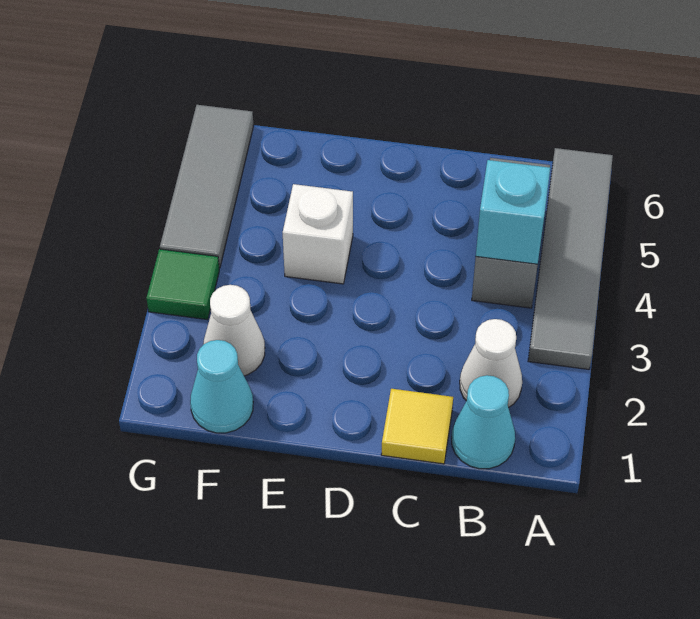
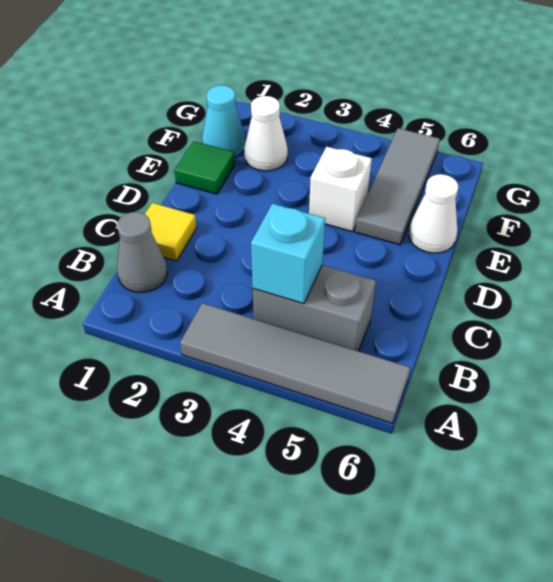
cyan 1x1 cone [452,375,515,469] -> grey 1x1 cone [117,212,167,292]
white 1x1 cone [460,319,522,408] -> white 1x1 cone moved to [409,174,458,253]
green 1x1 tile [146,249,219,320] -> green 1x1 tile moved to [175,141,235,194]
grey 1x3 tile [160,105,253,268] -> grey 1x3 tile turned to [355,128,440,245]

